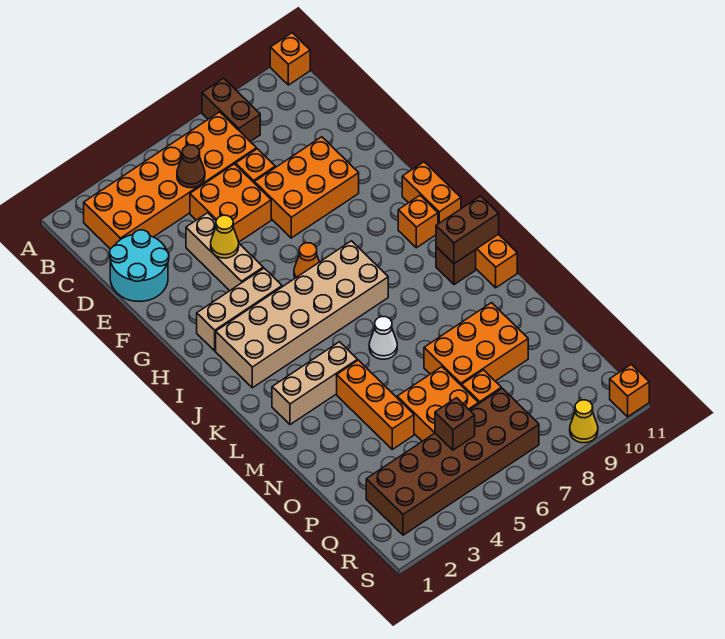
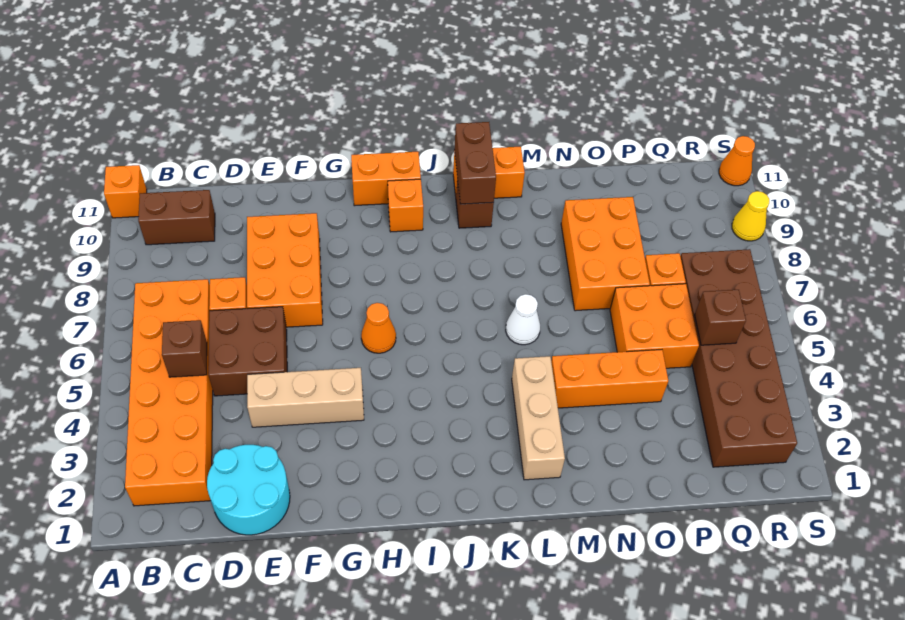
brown 1x2 brick [202,78,260,142] -> brown 1x2 brick moved to [138,190,215,245]
brown 1x1 cone [177,145,205,188] -> brown 1x1 brick [162,320,207,377]
orange 2x2 brick [190,164,271,242] -> brown 2x2 brick [208,307,287,396]
yellow 1x1 cone [211,215,239,258] -> none
tan 1x3 brick [197,268,282,351] -> none
tan 2x6 brick [216,241,388,388] -> none
orange 1x1 brick [610,364,649,417] -> orange 1x1 cone [719,136,755,186]

